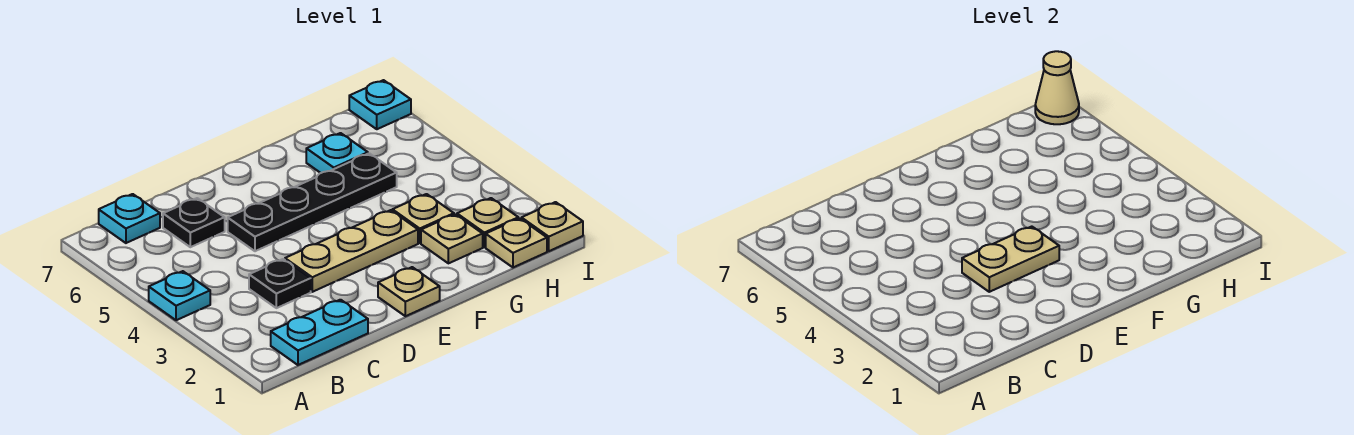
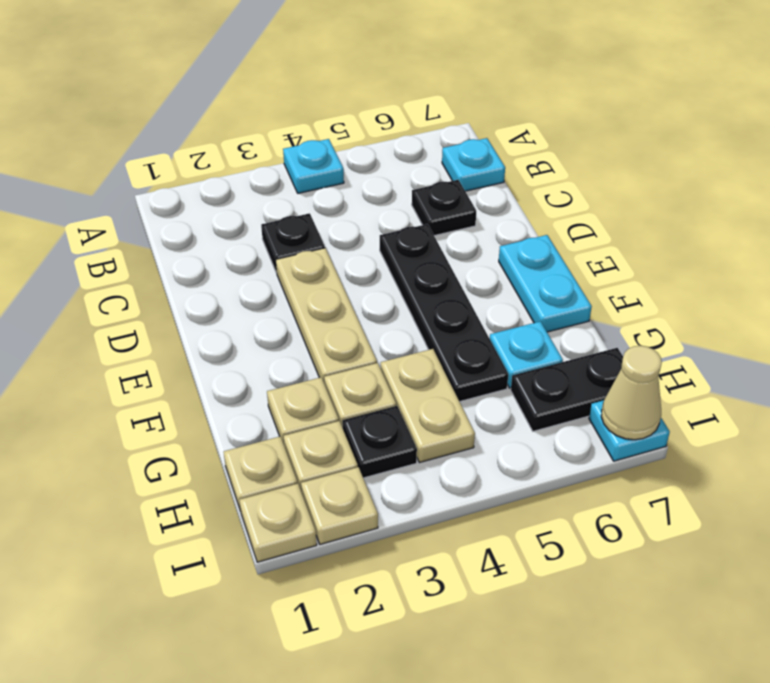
cyan 1x2 plate [271,300,368,365] -> cyan 1x2 plate moved to [499,235,592,332]
tan 1x2 plate [962,227,1059,292] -> tan 1x2 plate moved to [381,349,475,463]
tan 1x1 plate [378,267,440,316] -> tan 1x1 plate moved to [301,467,378,544]
none -> black 1x1 plate [342,406,417,478]
none -> black 1x2 plate [511,348,623,431]

